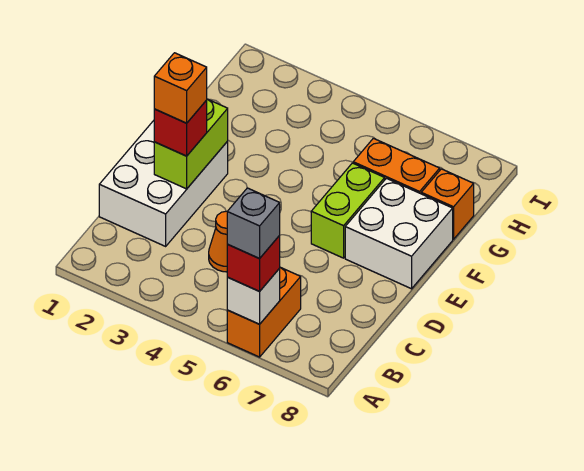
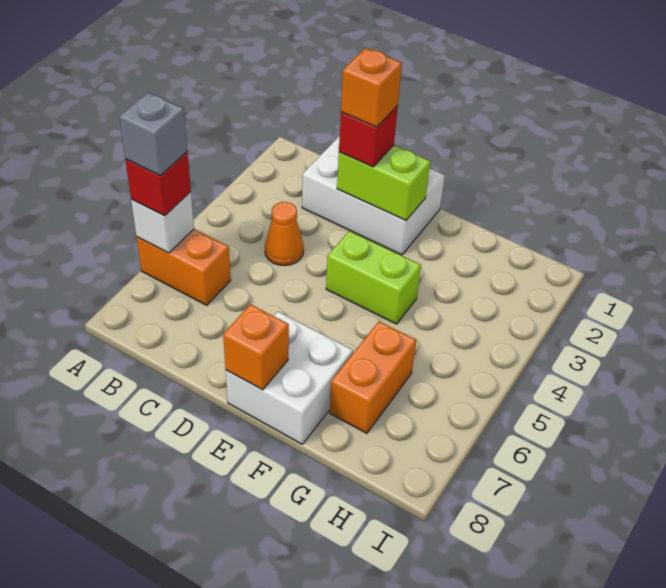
lime 1x2 brick [311,163,385,258] -> lime 1x2 brick moved to [326,231,421,324]
orange 1x1 brick [421,169,474,239] -> orange 1x1 brick moved to [223,304,289,390]

